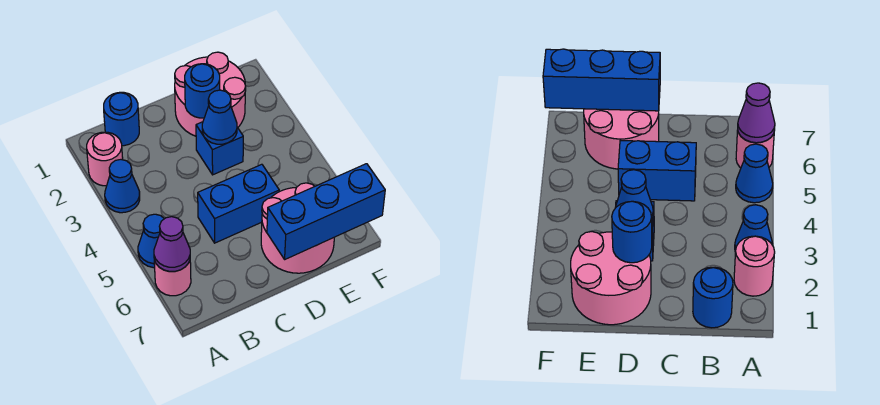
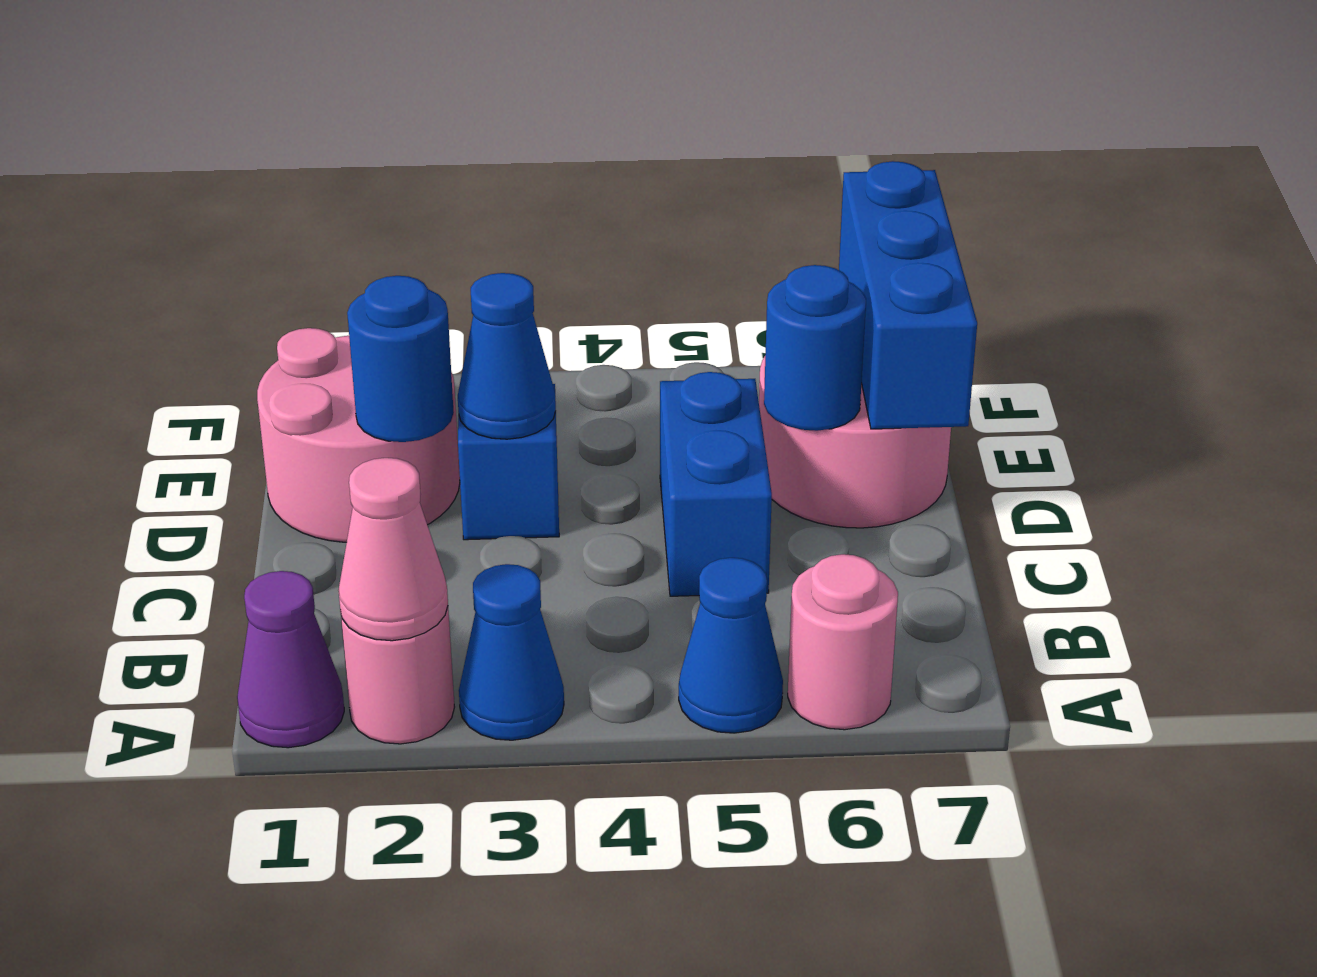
none -> pink 1x1 cone [338,458,448,641]
purple 1x1 cone [154,217,190,271] -> purple 1x1 cone moved to [237,571,344,748]
blue 1x1 round brick [104,92,139,146] -> blue 1x1 round brick moved to [764,265,866,431]

